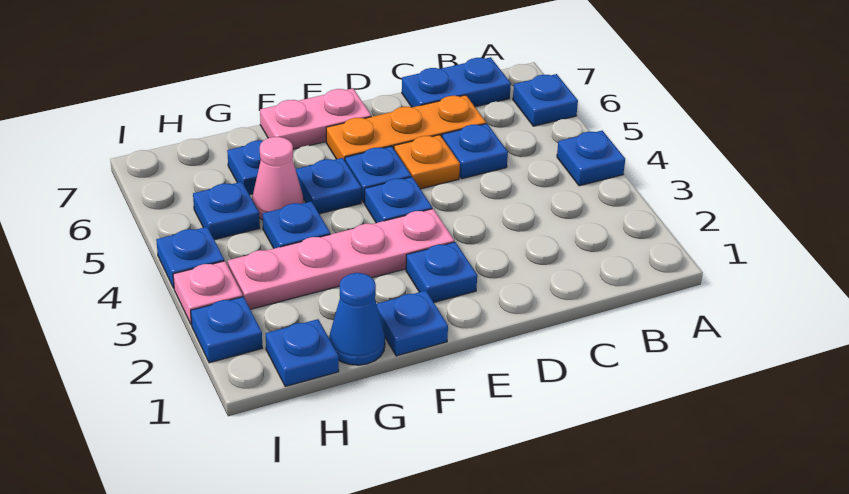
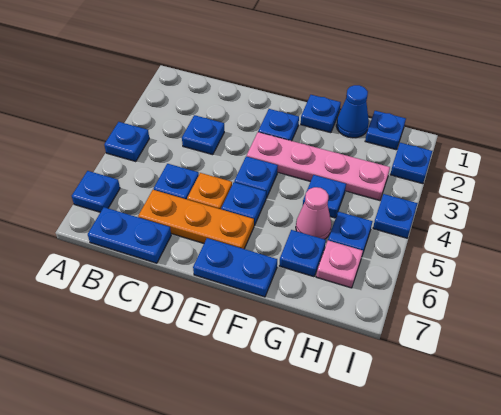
pink 1x2 plate [260,88,371,149] -> blue 1x2 plate [193,238,277,297]
blue 1x1 plate [296,158,361,214] -> blue 1x1 plate moved to [182,115,224,155]
pink 1x1 plate [173,261,243,325] -> pink 1x1 plate moved to [316,241,363,288]

